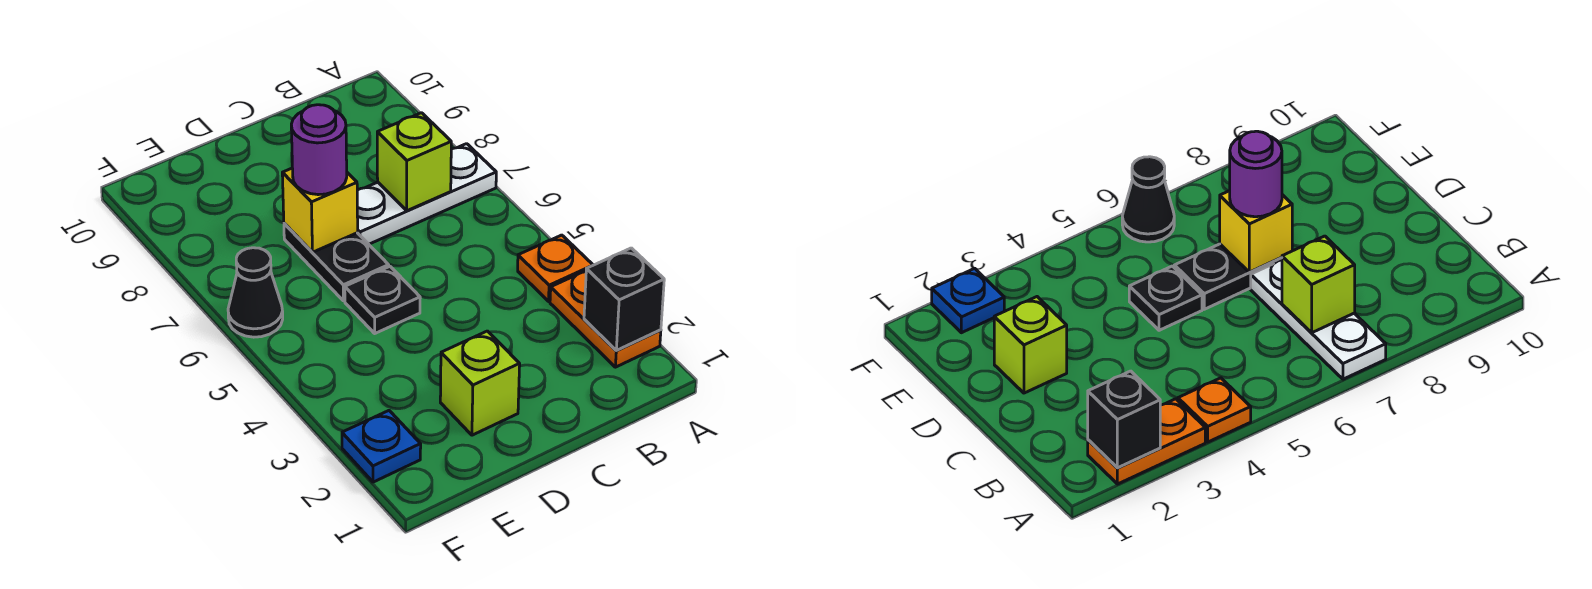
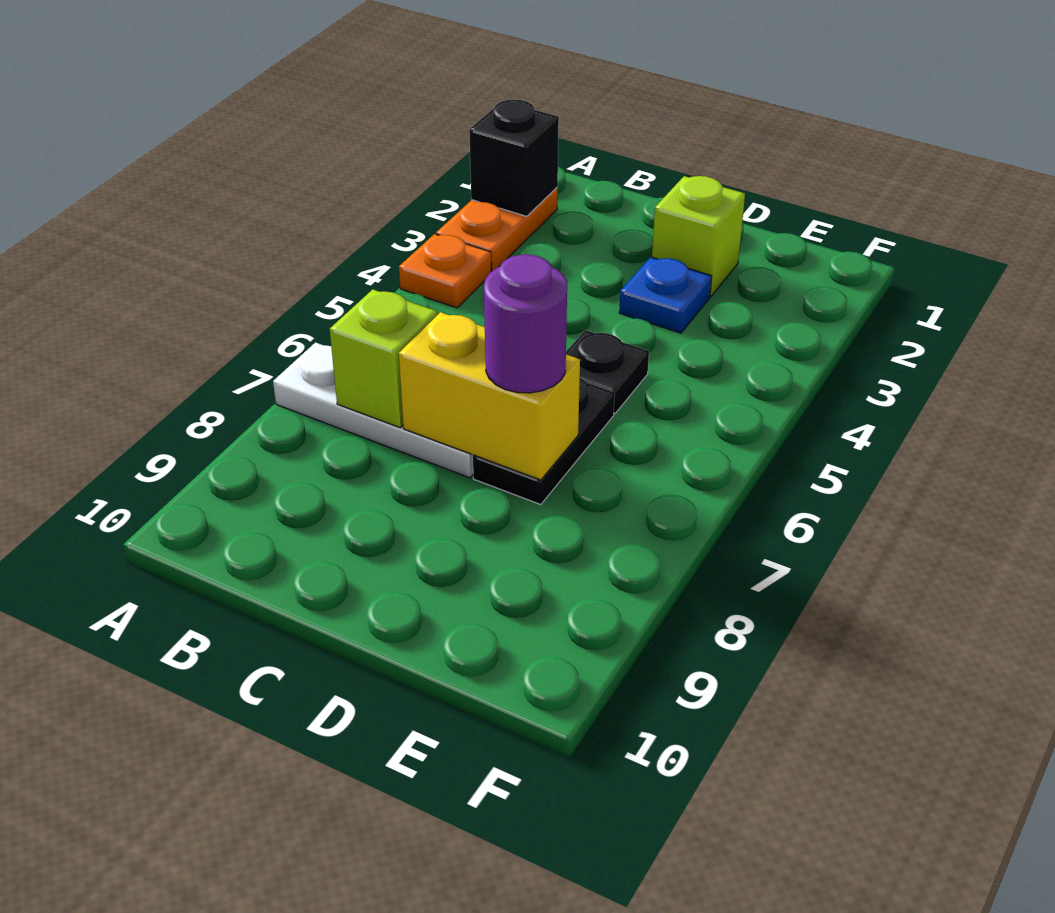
yellow 1x1 brick [282,168,358,252] -> yellow 1x2 brick [399,312,580,480]
blue 1x1 plate [342,411,421,482] -> blue 1x1 plate moved to [619,257,712,333]
black 1x1 cone [228,248,283,337] -> none

